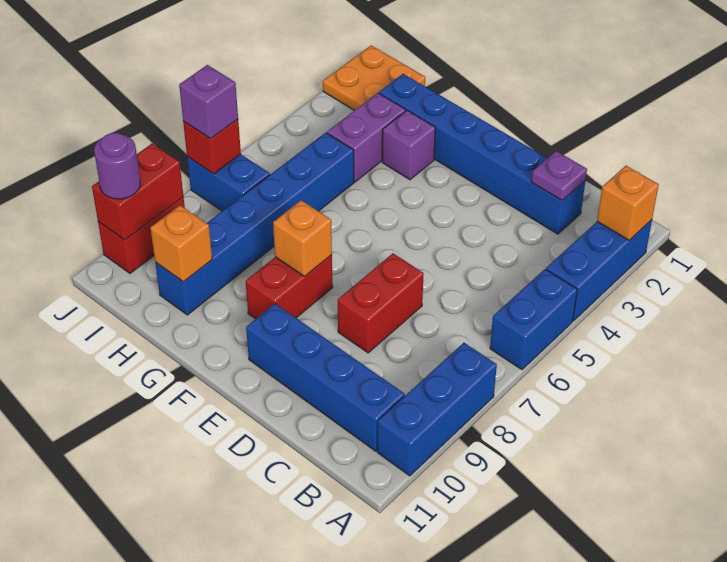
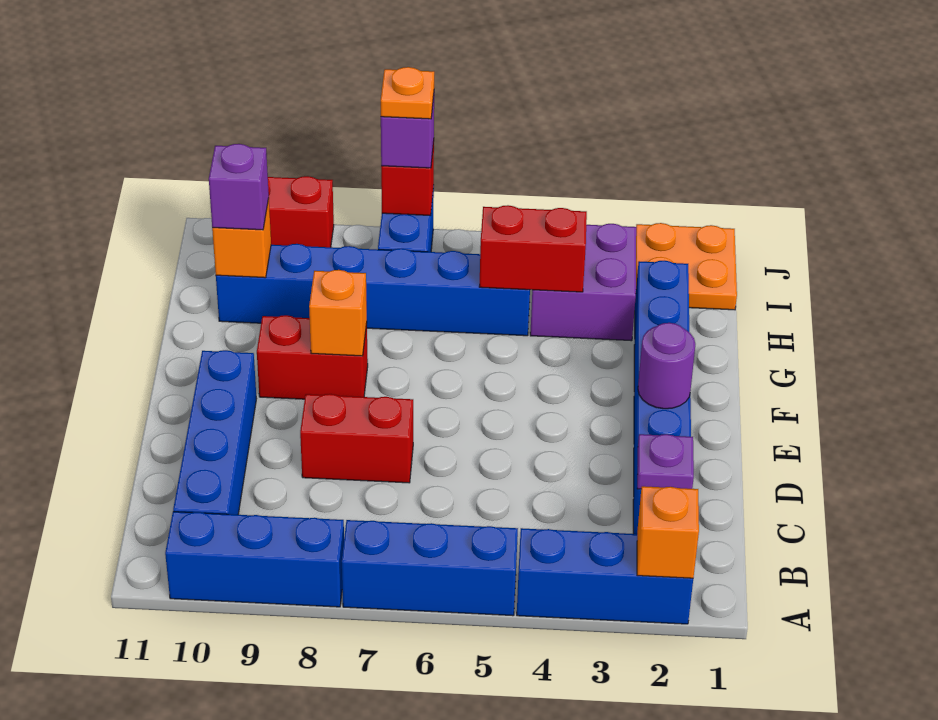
blue 1x2 brick [490,269,577,370] -> blue 1x3 brick [342,520,518,616]
purple 1x1 brick [382,110,435,180] -> purple 1x1 brick moved to [209,144,269,230]
purple 1x2 brick [327,93,406,182] -> purple 2x2 brick [530,224,636,341]
none -> orange 1x1 plate [381,67,434,119]
red 1x2 brick [92,144,183,240] -> red 1x2 brick moved to [479,205,587,292]
purple 1x1 round brick [94,133,140,199] -> purple 1x1 round brick moved to [638,323,695,409]

